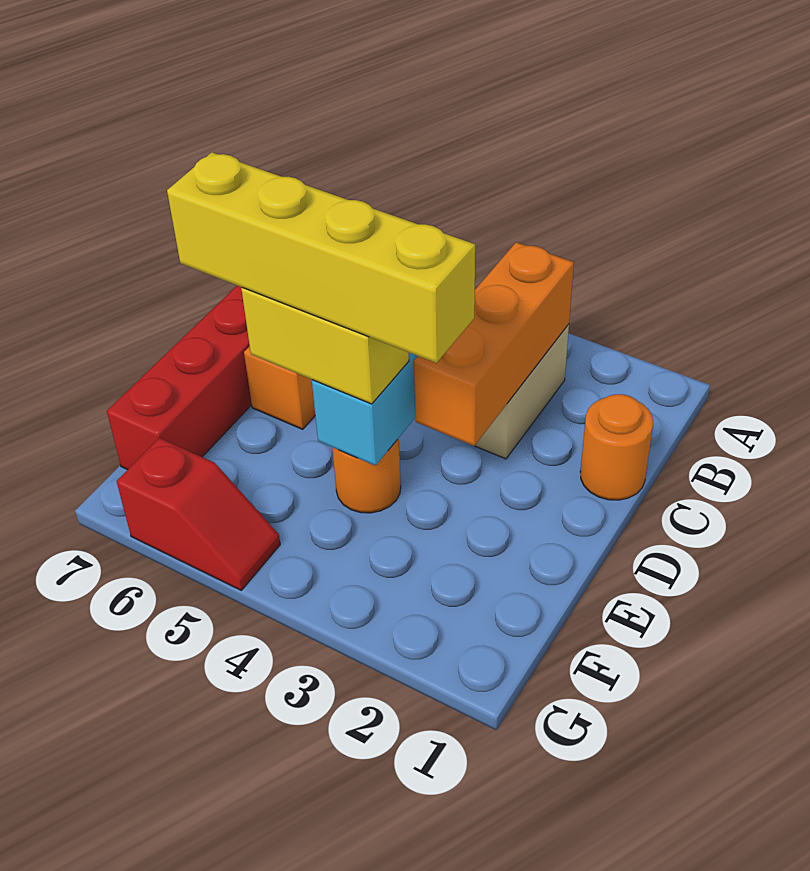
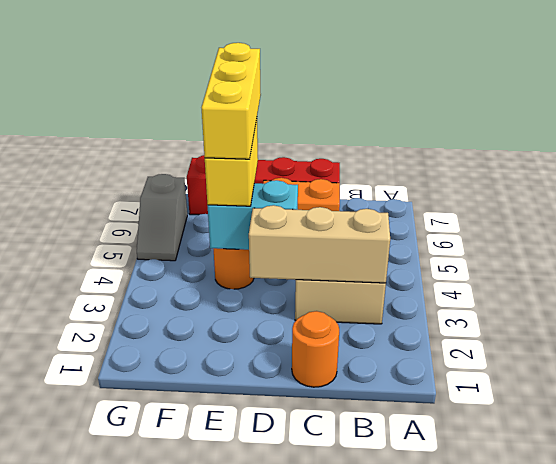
orange 1x3 brick [414,242,574,446] -> tan 1x3 brick [249,205,390,283]
yellow 1x4 brick [167,152,475,363] -> yellow 1x3 brick [201,43,261,159]
red 1x2 slope [117,438,280,590] -> grey 1x2 slope [137,174,187,261]

